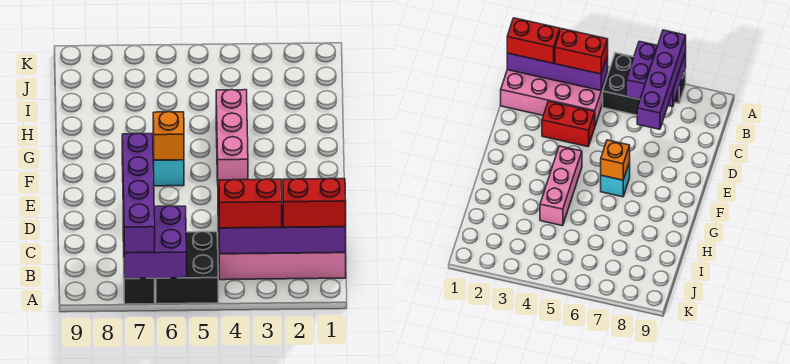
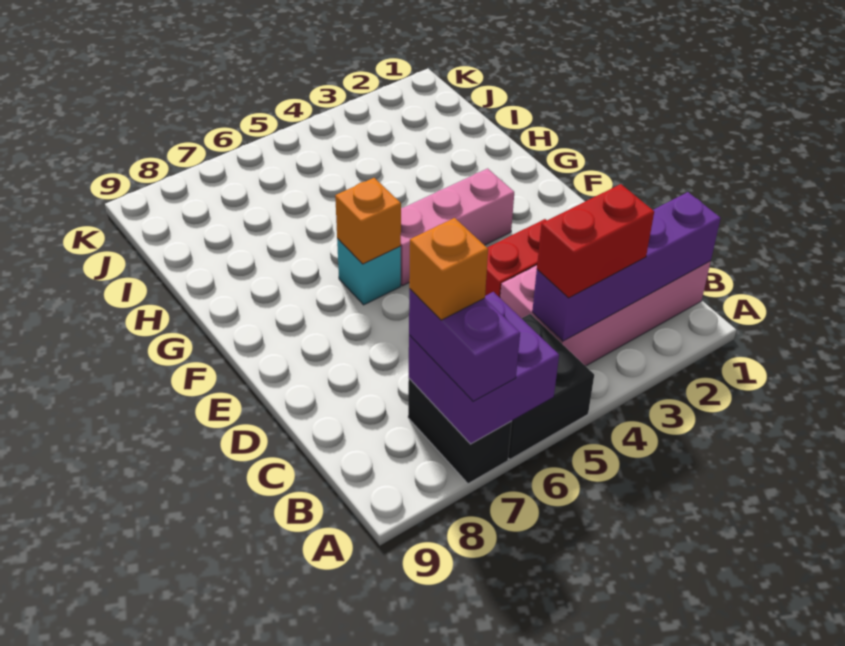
black 1x1 brick [124,278,155,304] -> black 1x2 brick [408,379,512,484]
purple 1x4 brick [122,133,155,253] -> purple 1x2 brick [409,289,520,401]
red 1x2 brick [283,179,346,227] -> none
none -> orange 1x1 brick [409,218,488,320]
pink 1x3 brick [216,90,248,184] -> pink 1x3 brick turned to [401,168,514,286]

